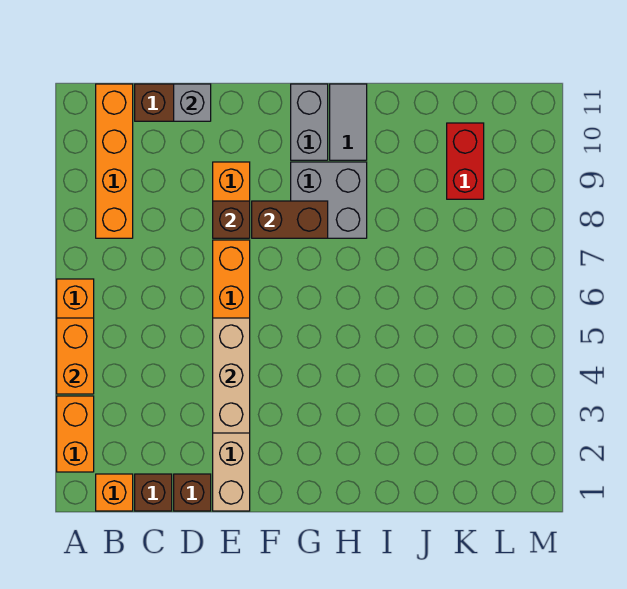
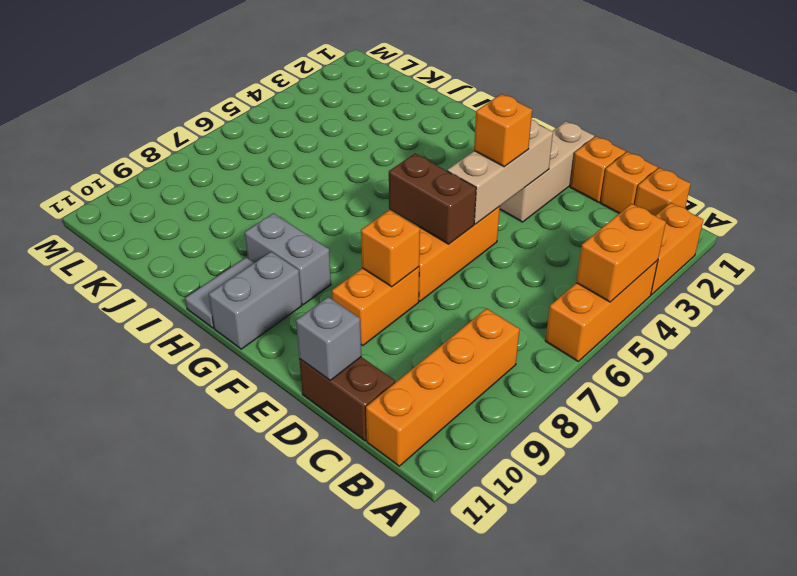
brown 1x1 brick [135,474,172,511] -> orange 1x1 brick [601,152,658,213]
brown 1x1 brick [174,474,211,511] -> orange 1x1 brick [570,136,626,203]
none -> orange 1x1 brick [474,94,532,167]
brown 1x1 brick [213,201,250,238] -> orange 1x1 brick [361,210,420,287]
brown 1x2 brick [252,201,328,238] -> brown 1x2 brick moved to [389,153,476,244]
grey 2x2 brick [291,162,367,238] -> grey 1x2 brick [245,213,331,305]
red 1x2 brick [447,123,484,199] -> none

